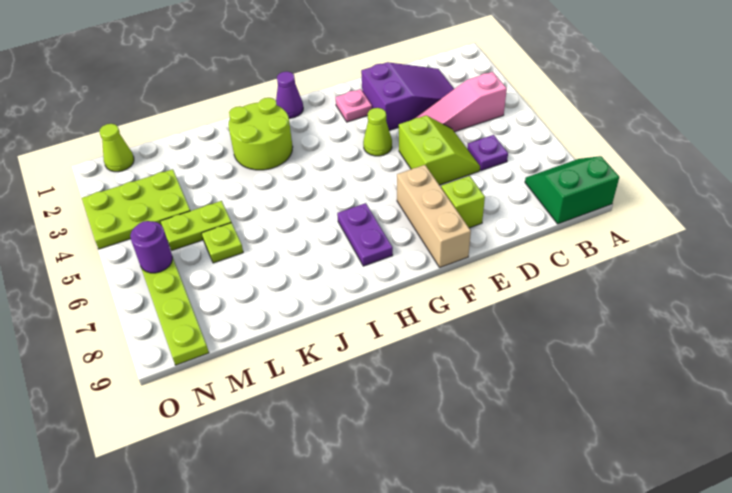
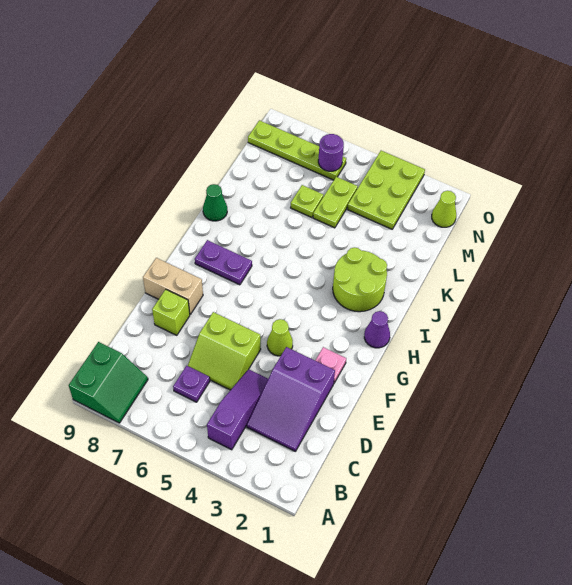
pink 1x3 slope [415,72,507,132] -> purple 1x3 slope [207,369,268,450]
tan 1x3 brick [397,165,471,267] -> tan 1x2 brick [143,258,203,314]
none -> green 1x1 cone [203,184,227,221]

